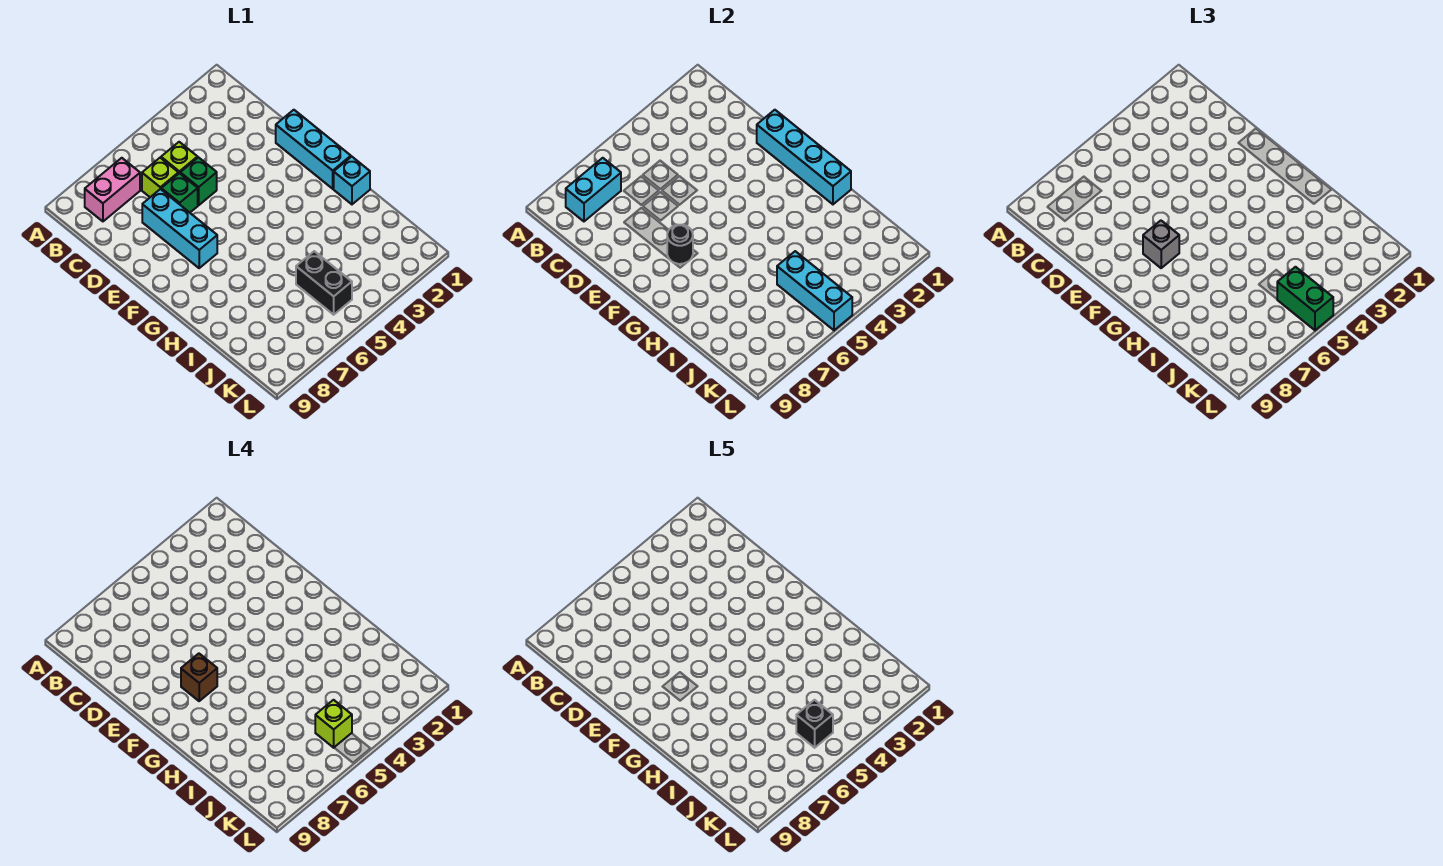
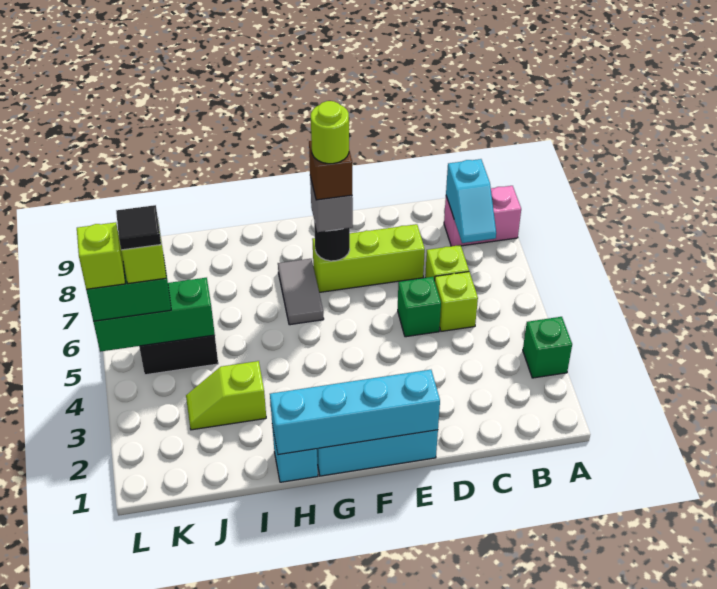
pink 1x2 brick [85,158,140,221] -> pink 1x2 brick turned to [444,186,521,246]
cyan 1x2 brick [566,158,621,221] -> cyan 1x2 slope [446,159,496,243]
green 1x1 brick [161,173,198,212] -> green 1x1 brick moved to [523,317,572,378]
cyan 1x3 brick [142,189,217,268] -> lime 1x3 brick [312,224,425,292]
none -> lime 1x1 round brick [311,101,349,164]
none -> grey 1x2 tile [278,259,324,325]
none -> lime 1x2 slope [186,361,266,430]
cyan 1x3 brick [777,251,852,330] -> green 1x3 brick [94,278,215,352]
black 1x1 brick [796,700,833,748] -> black 1x1 tile [116,205,161,250]
none -> lime 1x1 brick [77,222,125,290]

